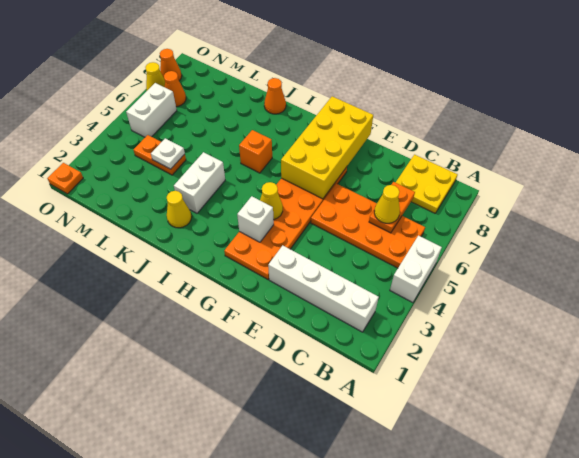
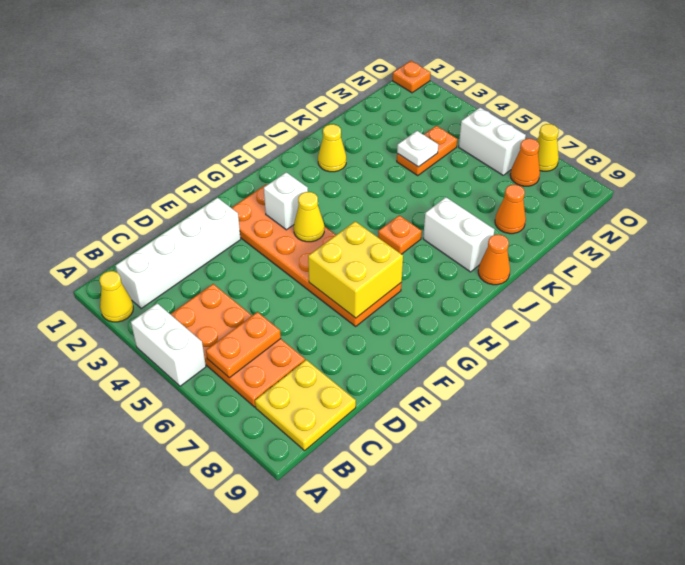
orange 2x4 plate [311,184,425,268] -> orange 2x4 plate turned to [171,284,305,407]
orange 1x2 plate [369,182,415,233] -> orange 1x2 plate turned to [206,312,281,378]
yellow 1x1 cone [374,185,400,223] -> yellow 1x1 cone moved to [99,271,133,322]
yellow 2x4 brick [281,96,373,199] -> yellow 2x2 brick [308,221,403,318]
orange 1x1 brick [239,130,272,173] -> orange 1x1 plate [378,215,422,254]
white 1x2 brick [174,152,225,213] -> white 1x2 brick moved to [423,197,494,272]
orange 1x1 cone [160,49,182,81] -> orange 1x1 cone moved to [495,185,526,234]

